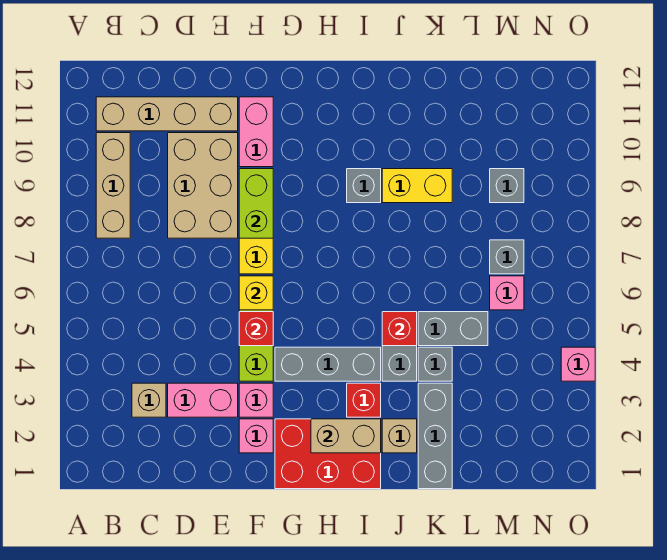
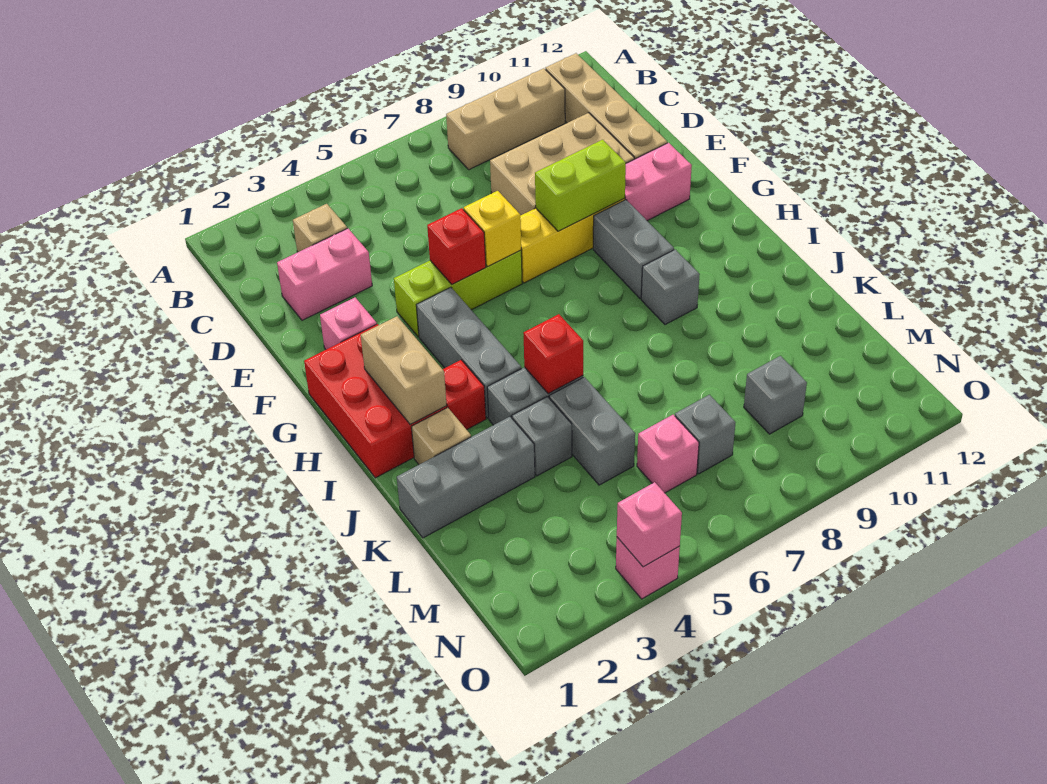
pink 1x2 brick [168,383,238,417] -> pink 1x2 brick turned to [277,228,372,320]
pink 1x1 brick [239,383,273,417] -> pink 1x1 brick moved to [617,482,682,567]
none -> grey 1x2 brick [593,200,674,299]
yellow 1x2 brick [382,169,452,203] -> none

